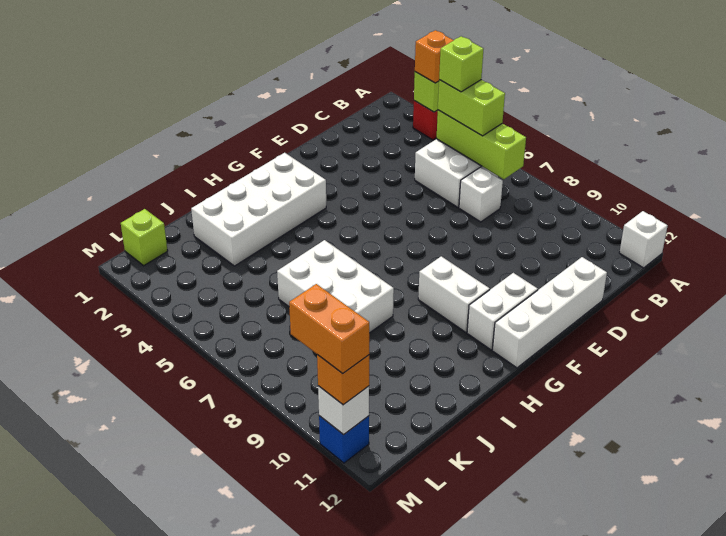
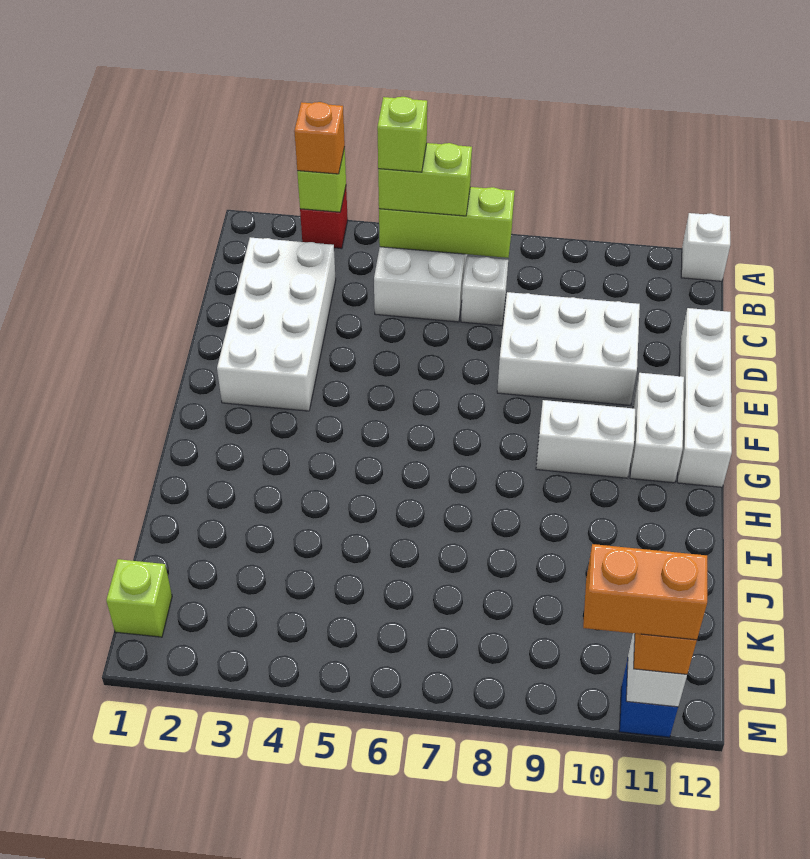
white 2x4 brick [191,153,326,266] -> white 2x4 brick moved to [217,237,336,411]
white 2x3 brick [277,240,394,333] -> white 2x3 brick moved to [497,292,640,405]

